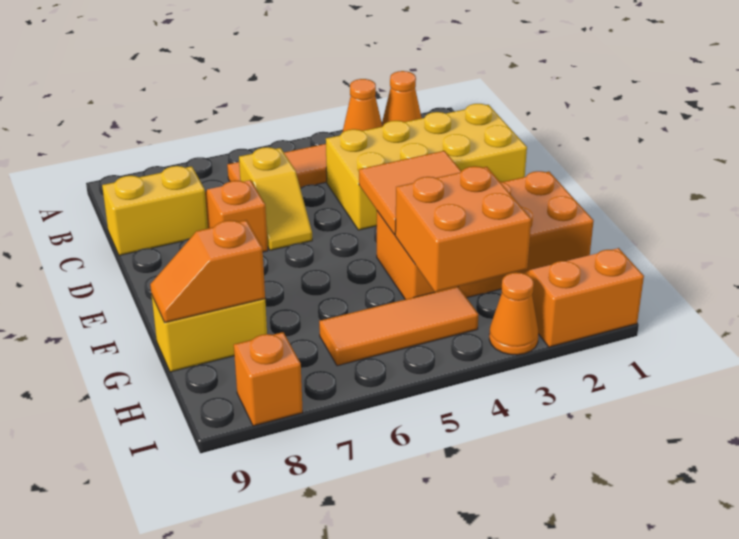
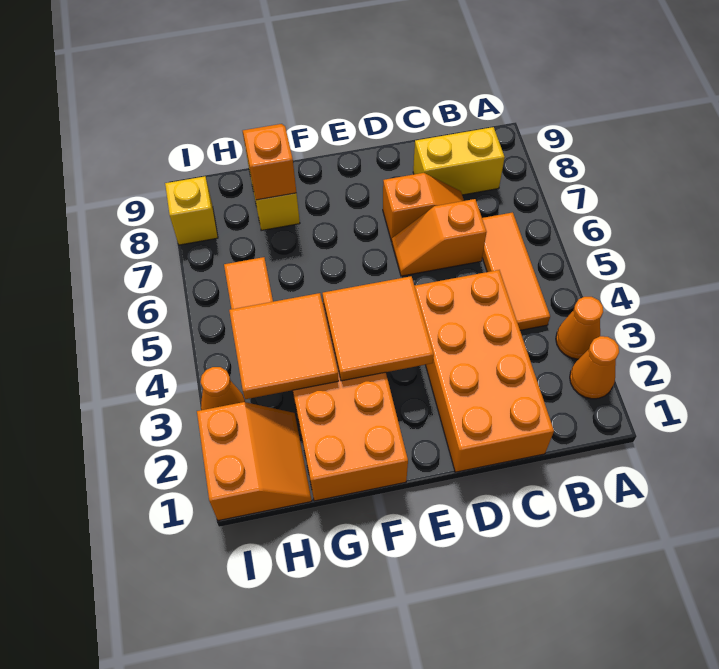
yellow 2x4 brick [326,104,527,230] -> orange 2x4 brick [415,270,554,472]
yellow 1x2 slope [239,147,312,250] -> orange 1x2 slope [392,199,487,276]
yellow 1x2 brick [102,166,208,255] -> yellow 1x2 brick turned to [413,127,505,195]
orange 2x2 brick [395,166,531,292] -> orange 2x2 tile [229,293,339,399]
orange 1x1 brick [234,332,303,426] -> yellow 1x1 brick [165,176,218,245]

